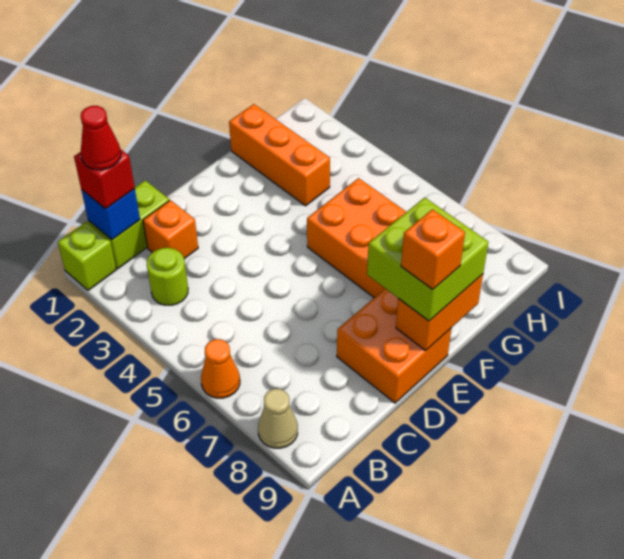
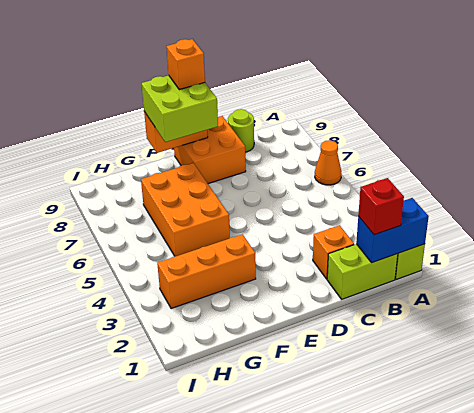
tan 1x1 cone [258,389,298,448] -> none
blue 1x1 brick [81,189,140,240] -> blue 1x2 brick [356,198,429,263]
red 1x1 cone [81,106,121,170] -> none
lime 1x1 round brick [147,248,188,305] -> lime 1x1 round brick moved to [228,109,254,152]
orange 1x3 brick [229,104,330,206] -> orange 1x3 brick turned to [157,234,256,309]

